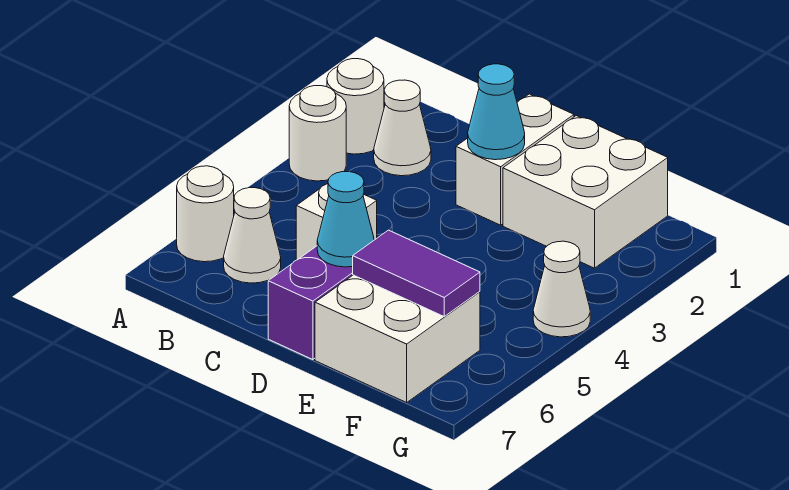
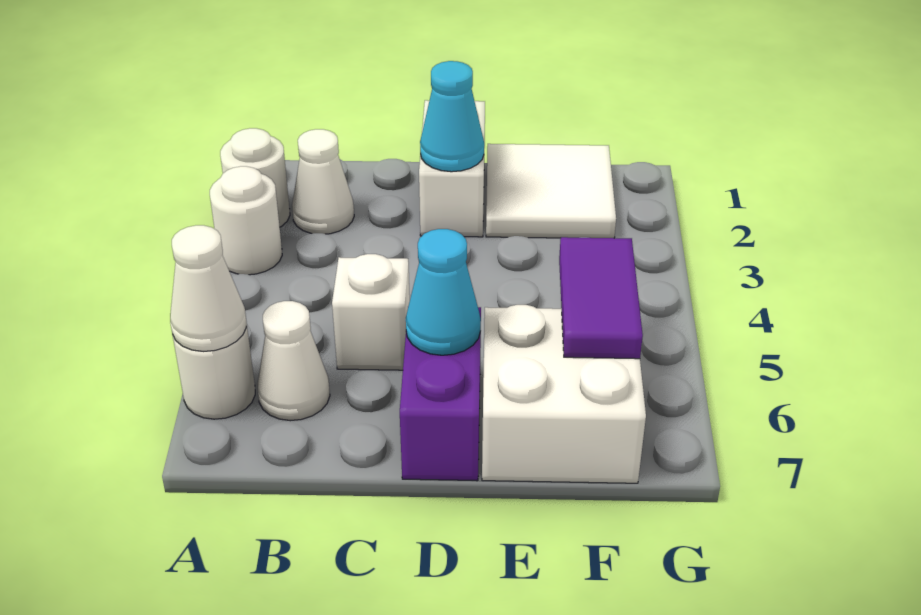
white 2x2 brick [503,116,668,268] -> white 2x2 tile [486,144,616,238]
purple 1x2 tile [353,230,480,316] -> purple 1x2 tile turned to [559,237,643,359]
white 1x1 cone [533,241,590,337] -> white 1x1 cone moved to [170,225,246,351]

